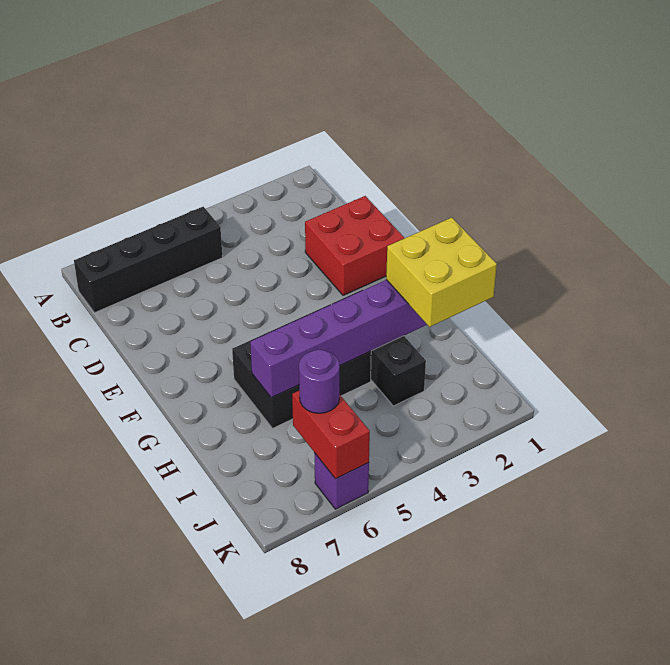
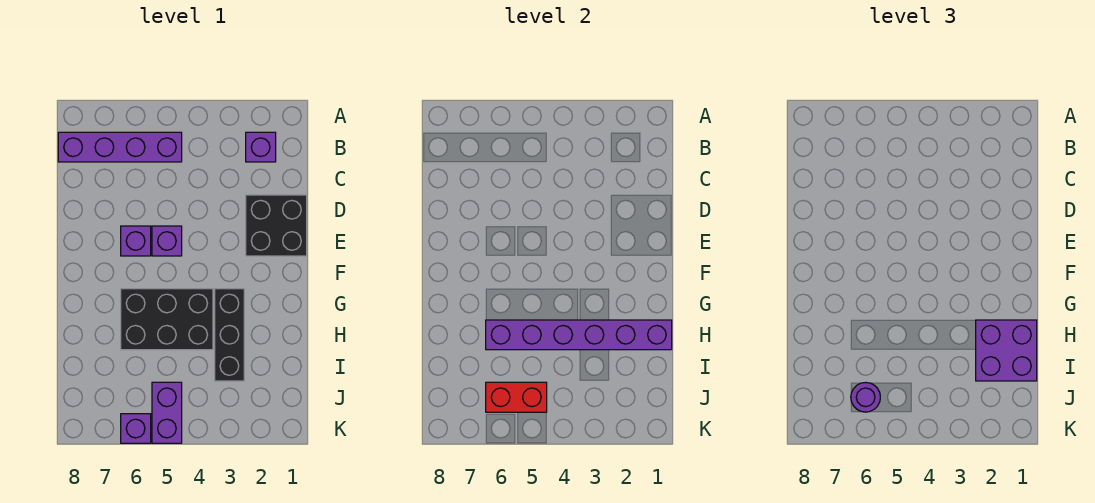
none -> purple 1x1 brick [246,132,276,162]
black 1x4 brick [74,207,223,313] -> purple 1x4 brick [58,132,182,162]
red 2x2 brick [305,196,404,295] -> black 2x2 brick [246,195,307,256]
none -> purple 1x1 brick [152,226,182,256]
none -> purple 1x1 brick [121,226,151,256]
yellow 2x2 brick [386,218,497,327] -> purple 2x2 brick [976,320,1037,381]
none -> purple 1x2 brick [152,382,182,443]
red 1x2 brick [292,390,370,479] -> red 1x2 brick turned to [486,382,547,412]

